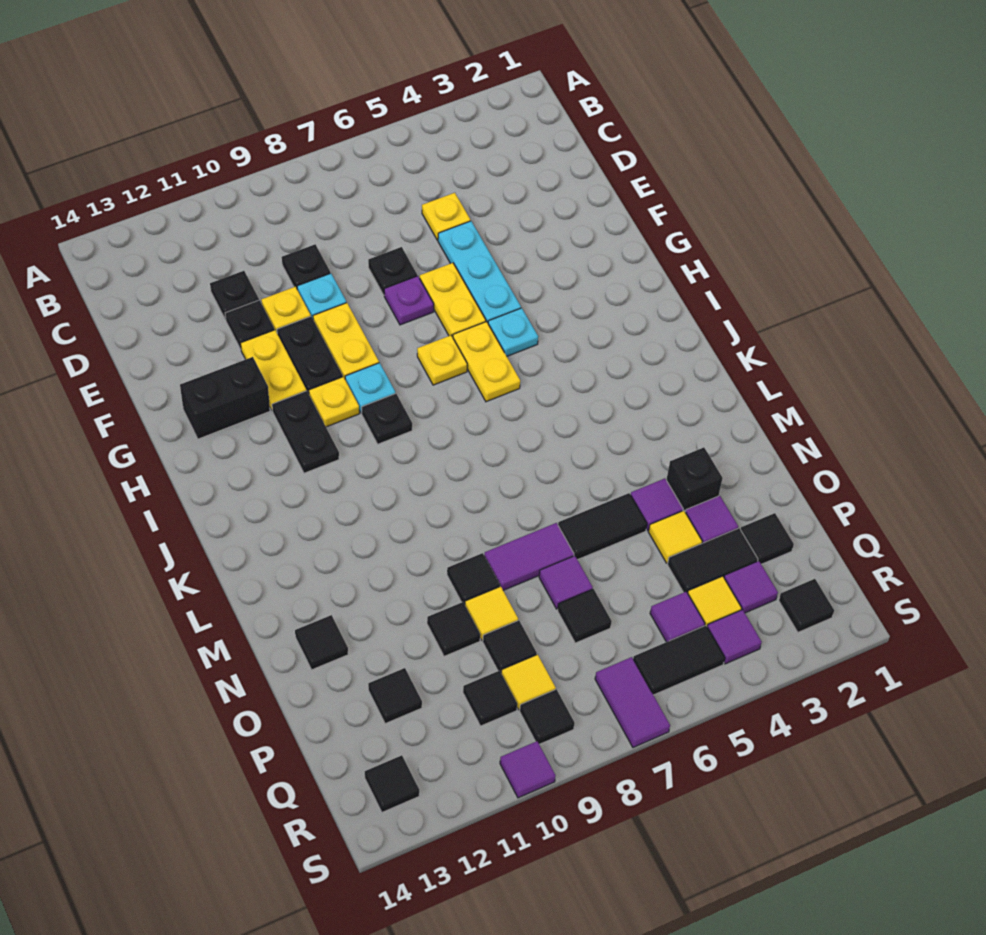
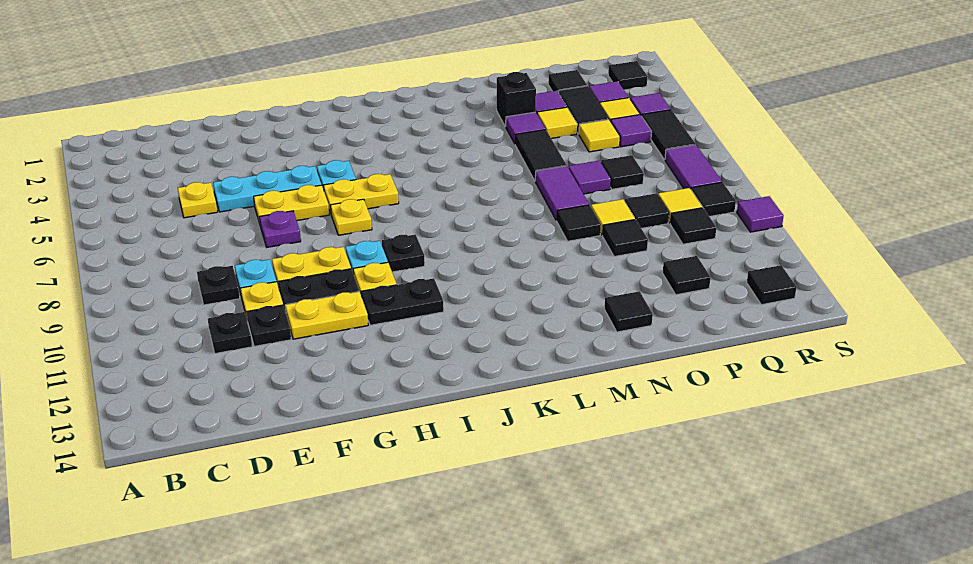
black 1x1 plate [368,247,417,295] -> none
black 1x2 brick [180,357,270,439] -> none
none -> yellow 1x1 tile [579,120,620,152]
purple 1x2 tile [595,657,670,747] -> purple 1x2 tile turned to [665,145,722,189]

